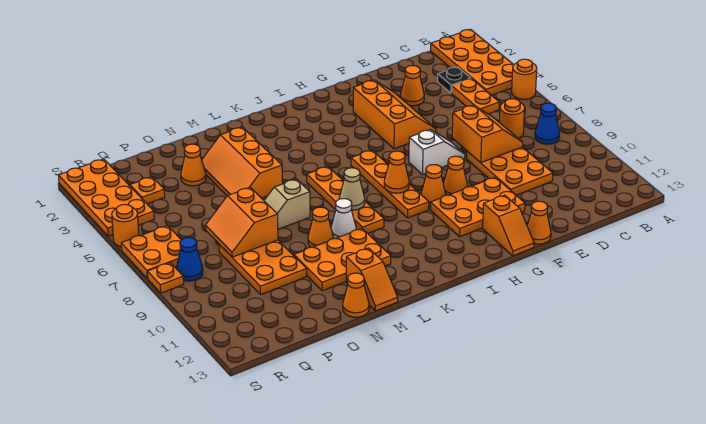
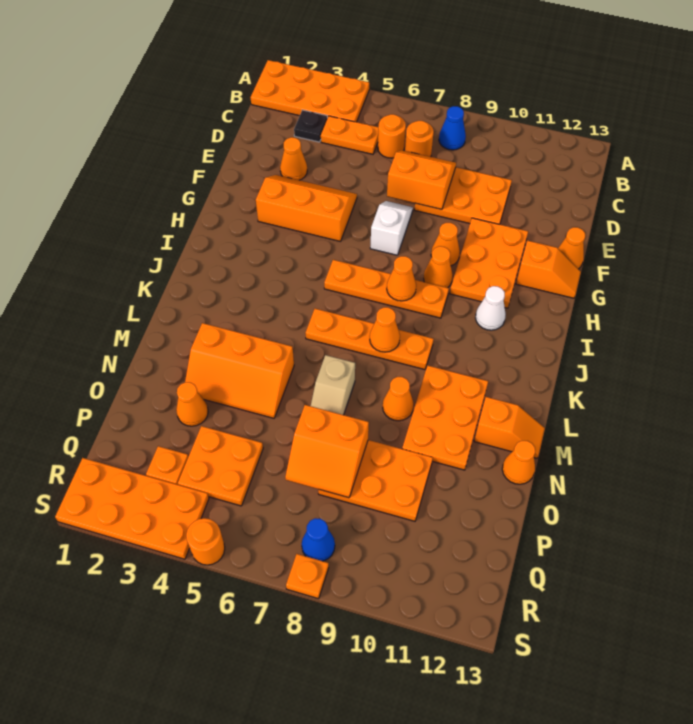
orange 1x1 round brick [512,59,537,99] -> orange 1x1 round brick moved to [378,114,406,158]
tan 1x1 cone [339,168,365,210] -> orange 1x1 cone [370,307,400,352]
white 1x1 cone [331,199,356,238] -> white 1x1 cone moved to [476,286,506,330]
orange 2x2 plate [121,226,181,279] -> orange 2x2 plate moved to [178,426,263,506]

